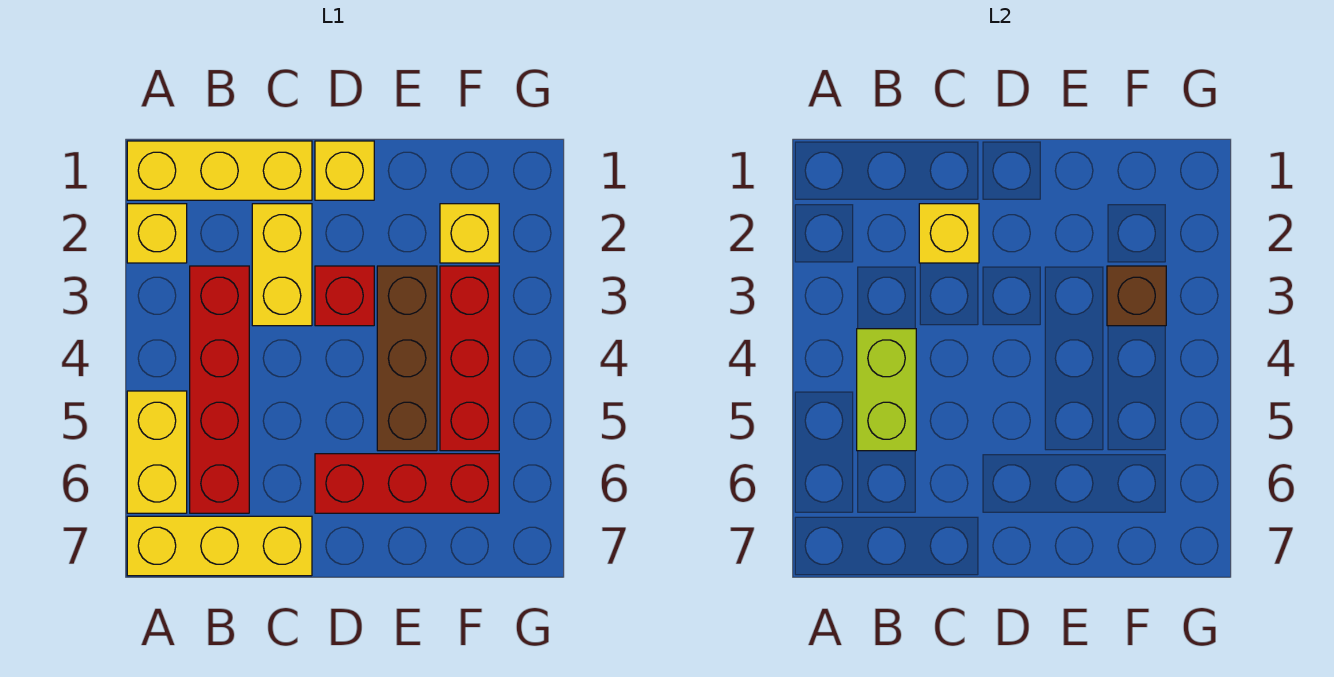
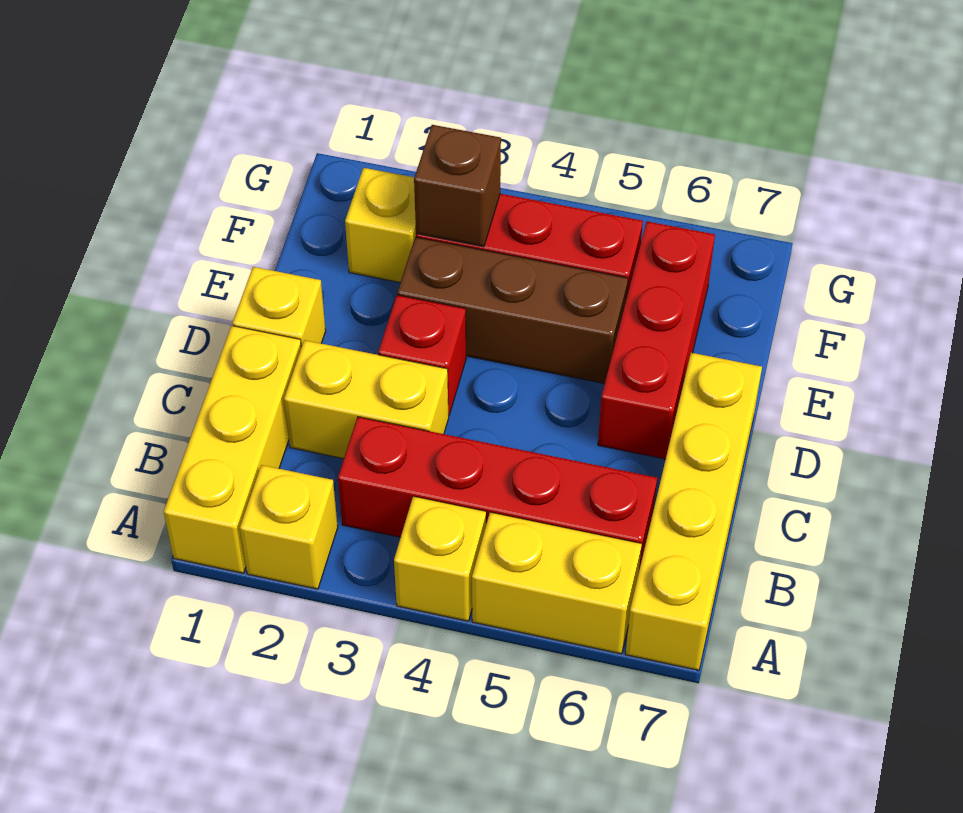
yellow 1x3 brick [127,516,312,576] -> yellow 1x4 brick [625,353,762,670]
lime 1x2 brick [857,329,916,451] -> none
yellow 1x1 brick [919,204,979,263] -> yellow 1x1 brick moved to [394,496,486,621]

